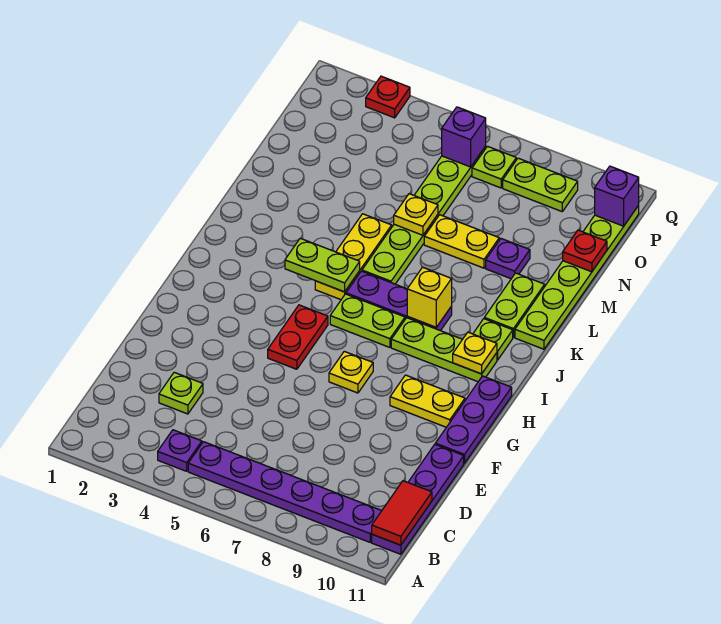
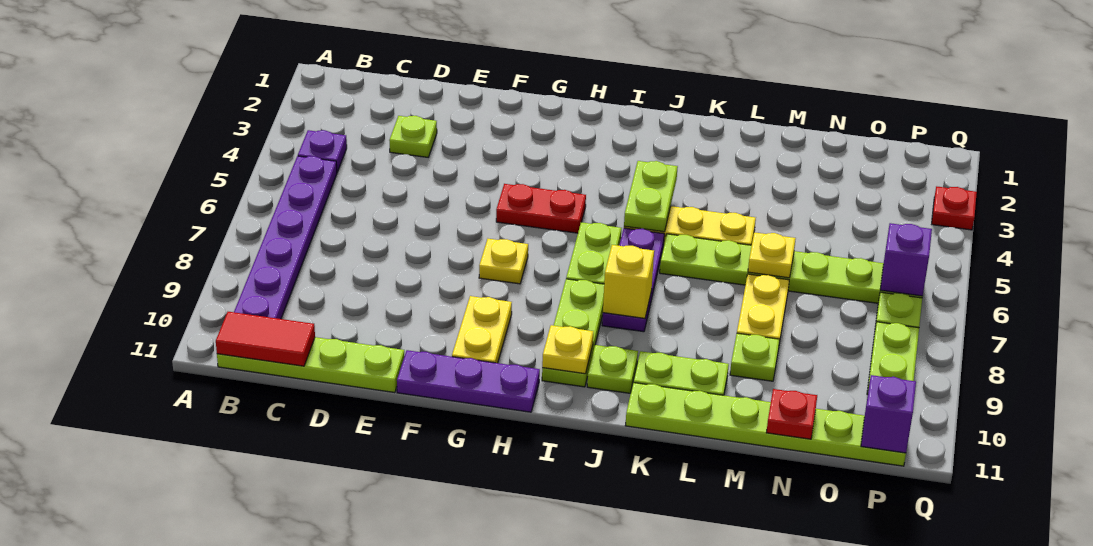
purple 1x4 plate [372,445,464,554] -> lime 1x4 plate [217,337,404,393]
purple 1x1 plate [486,239,530,279] -> lime 1x1 plate [730,333,780,381]

